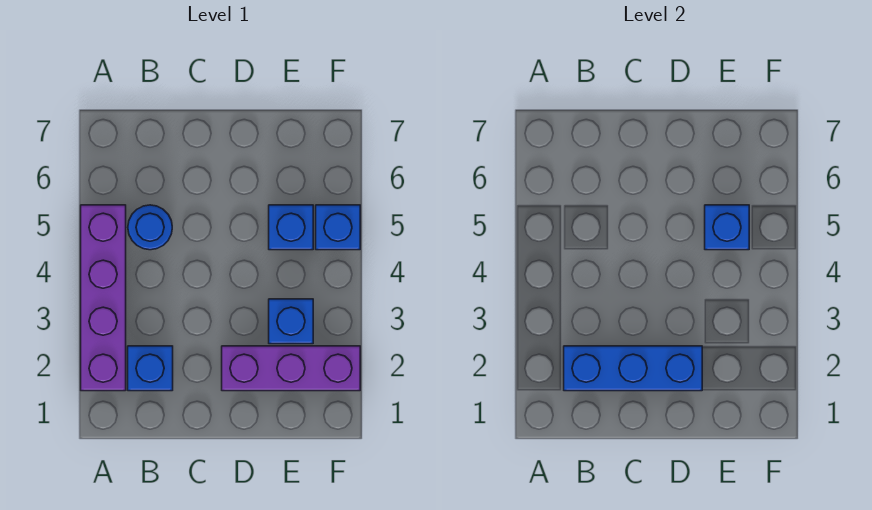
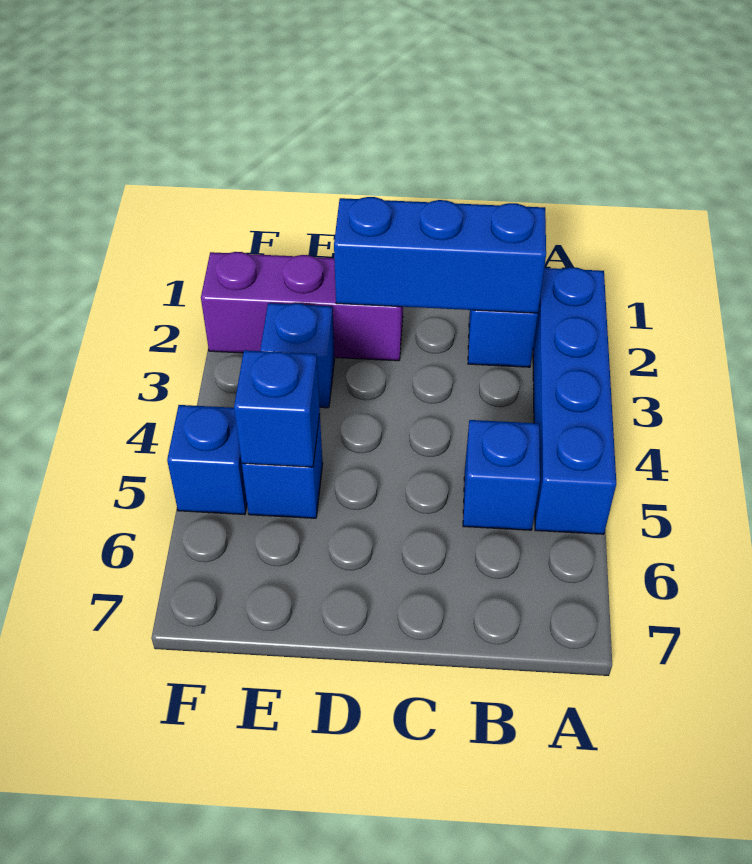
purple 1x4 brick [81,205,126,391] -> blue 1x4 brick [533,267,616,534]
blue 1x1 round brick [128,205,172,250] -> blue 1x1 brick [463,420,540,530]

